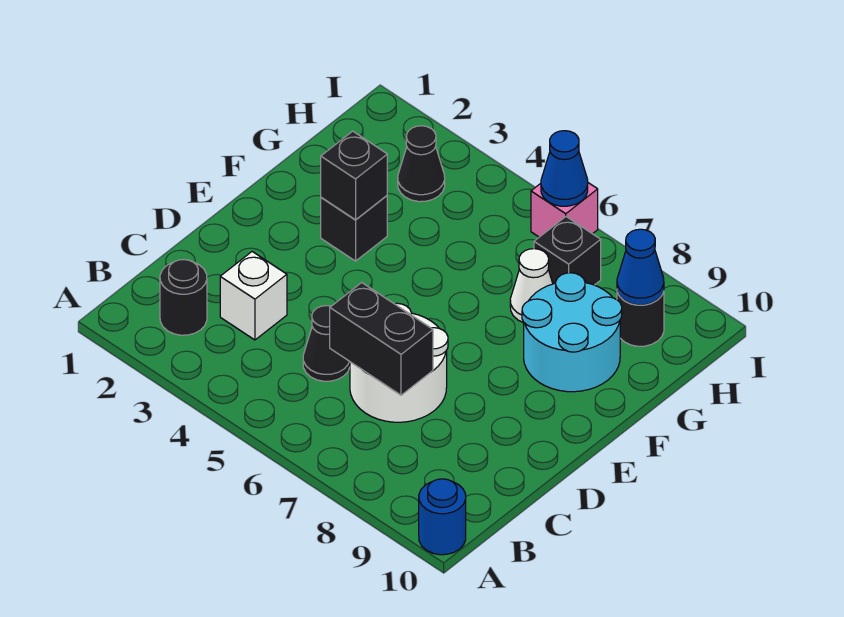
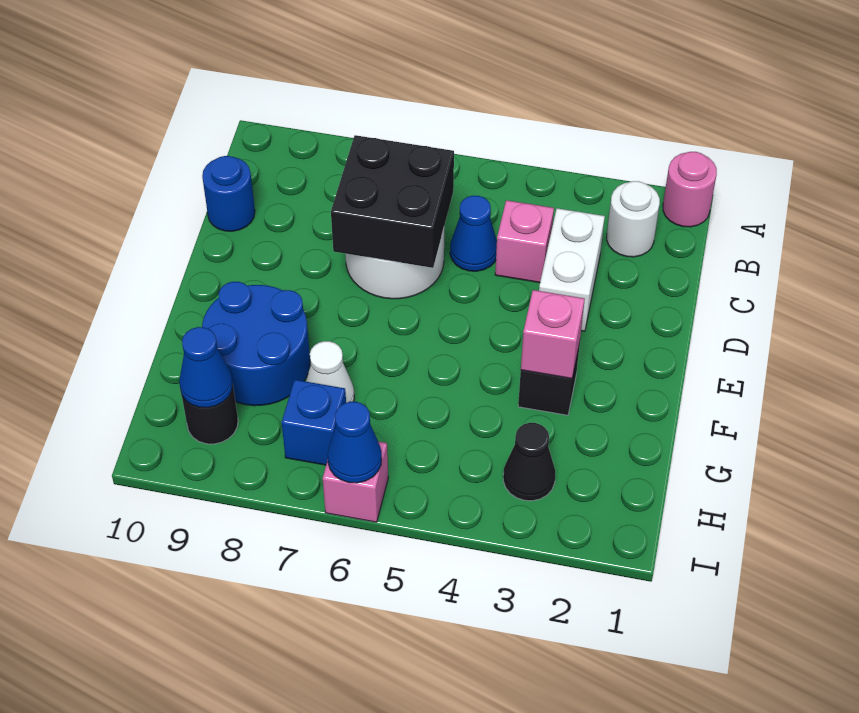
none -> pink 1x1 round brick [663,152,717,227]
blue 1x1 round brick [419,479,466,555] -> blue 1x1 round brick moved to [202,156,255,231]
black 1x1 round brick [160,260,207,335] -> white 1x1 round brick [607,181,660,257]
white 1x1 brick [220,252,287,340] -> white 1x2 brick [539,208,605,331]
none -> pink 1x1 brick [495,200,554,283]
black 1x1 cone [303,306,350,381] -> blue 1x1 cone [450,196,497,271]
black 1x2 brick [330,283,433,395] -> black 2x2 brick [331,135,454,268]
black 1x1 brick [321,131,387,220] -> pink 1x1 brick [521,290,585,379]
cyan 2x2 round brick [522,273,622,392] -> blue 2x2 round brick [202,282,310,406]
black 1x1 brick [534,217,601,285] -> blue 1x1 brick [282,380,346,465]

